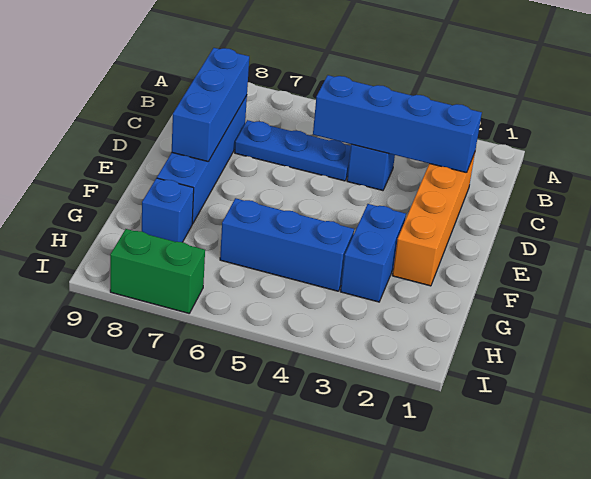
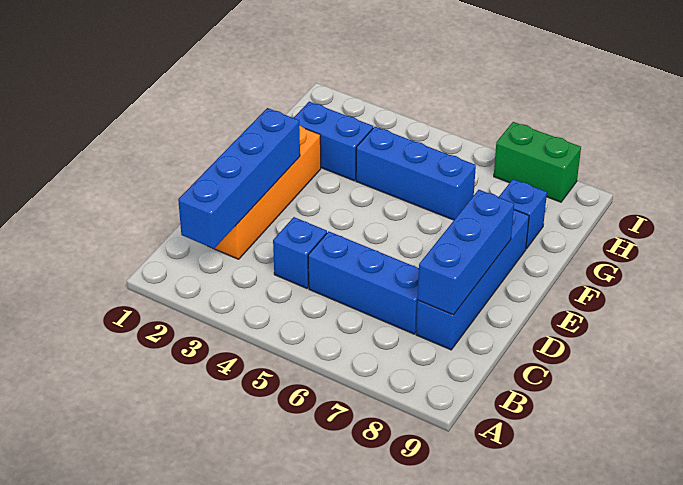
blue 1x4 brick [313,75,482,173] -> blue 1x4 brick turned to [178,108,300,249]
blue 1x3 plate [235,120,351,181] -> blue 1x3 brick [308,231,419,334]
blue 1x2 brick [341,204,406,302] -> blue 1x2 brick turned to [294,102,373,181]

